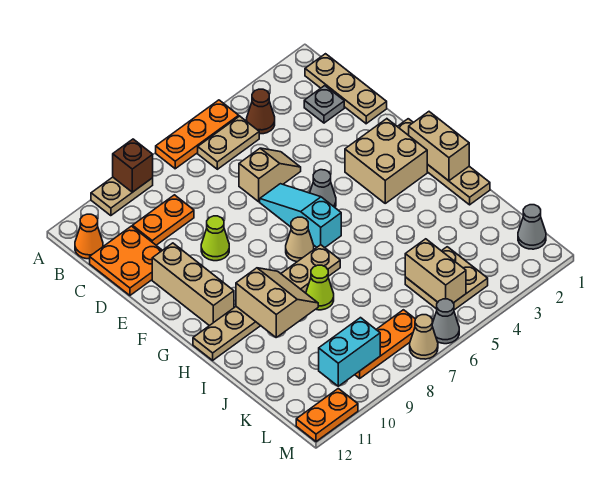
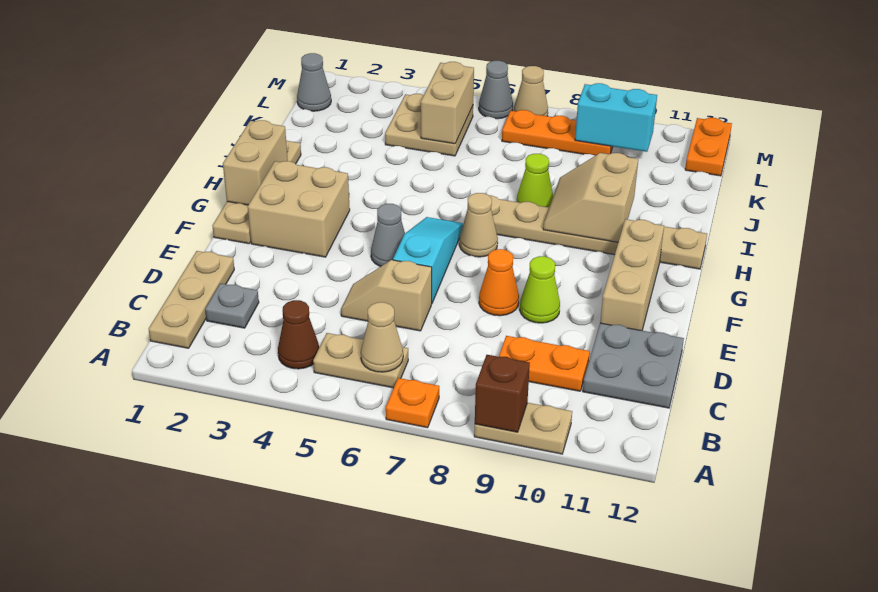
orange 1x3 plate [156,100,239,169] -> orange 1x1 plate [386,378,439,428]
none -> tan 1x1 cone [361,302,403,372]
orange 1x1 cone [75,214,103,259] -> orange 1x1 cone moved to [479,249,519,316]
orange 2x2 plate [90,226,162,295] -> grey 2x2 plate [583,323,684,408]
cyan 1x3 slope [260,184,341,248] -> cyan 1x3 slope turned to [393,217,463,303]
orange 1x2 plate [296,389,358,442] -> orange 1x2 plate turned to [685,118,732,176]

